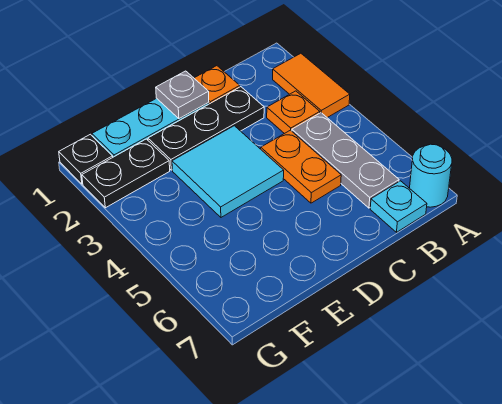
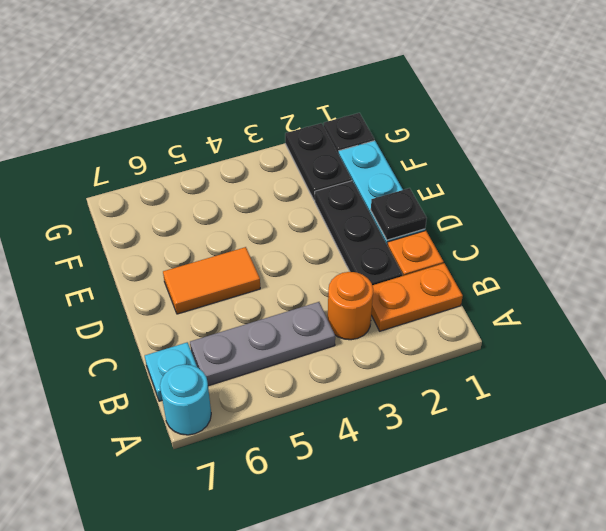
orange 1x2 tile [273,53,350,118] -> orange 1x2 tile moved to [163,247,260,314]
orange 1x1 plate [267,91,320,134] -> orange 1x1 round brick [328,272,373,340]
orange 1x2 plate [261,130,341,203] -> orange 1x2 plate moved to [371,263,463,331]
grey 1x1 plate [156,71,209,119] -> black 1x1 plate [371,188,427,240]
cyan 2x2 tile [172,126,284,217] -> none

